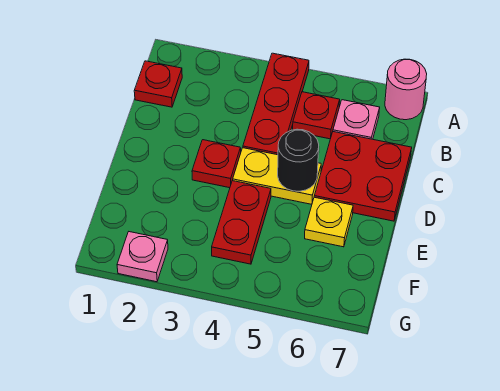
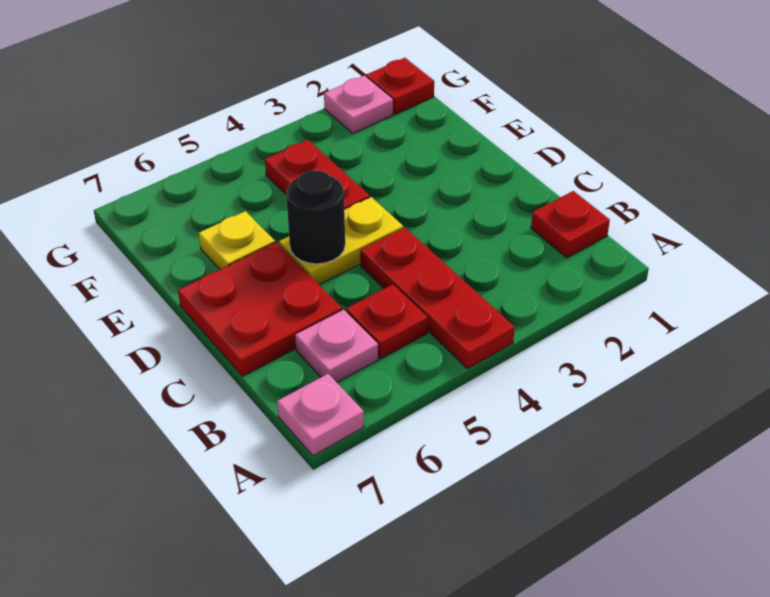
pink 1x1 round brick [385,59,427,120] -> pink 1x1 plate [277,374,364,456]
red 1x1 plate [192,140,241,188] -> red 1x1 plate moved to [366,58,434,114]

